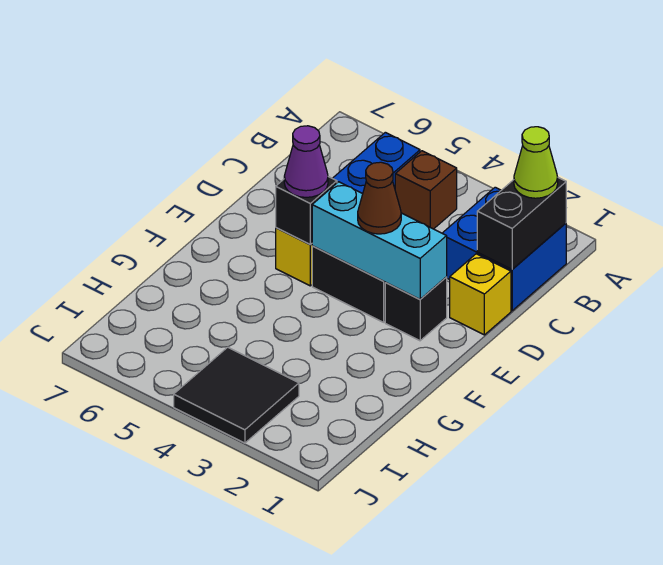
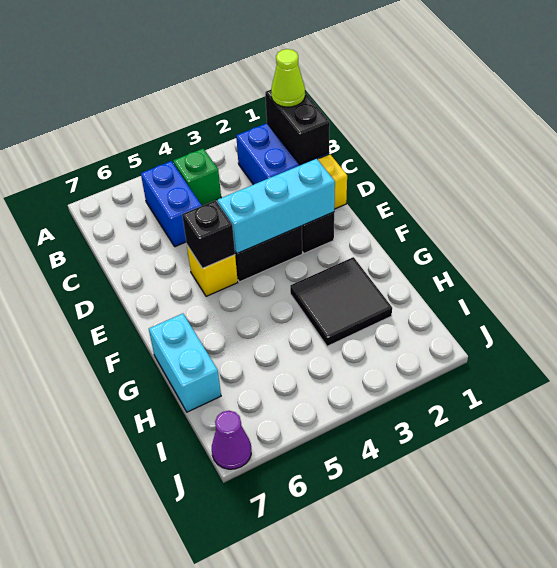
brown 1x1 brick [395,151,457,229] -> green 1x1 brick [173,149,221,206]
brown 1x1 cone [358,162,401,234] -> none
purple 1x1 cone [284,126,328,197] -> purple 1x1 cone moved to [212,411,251,469]
none -> cyan 1x2 brick [149,314,221,412]
black 2x2 tile [174,347,299,443] -> black 2x2 tile moved to [290,257,392,346]

